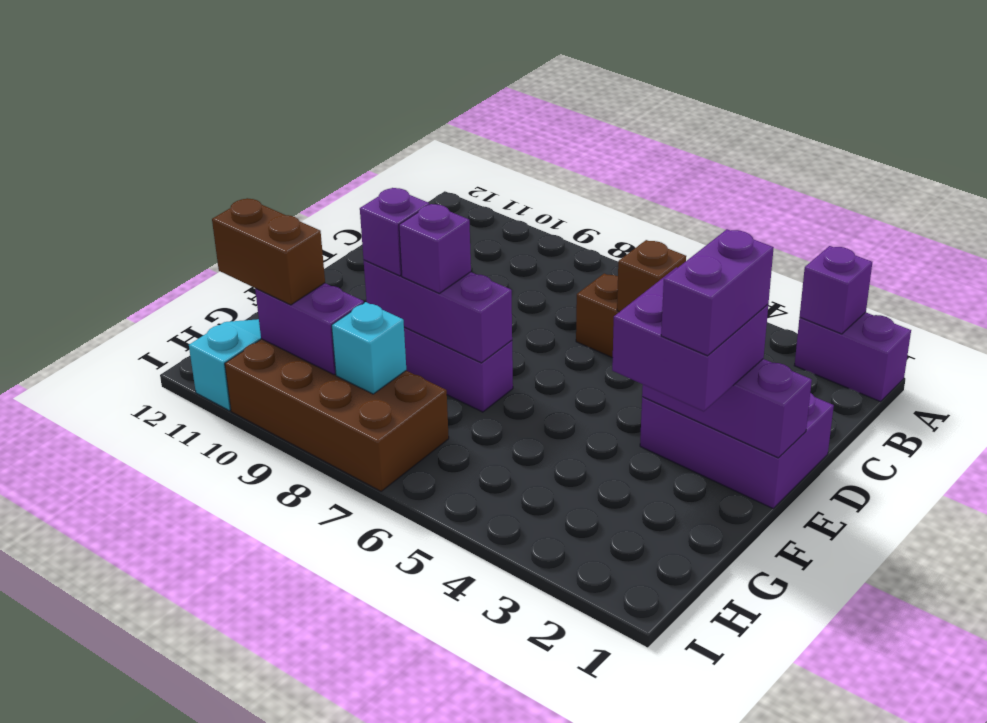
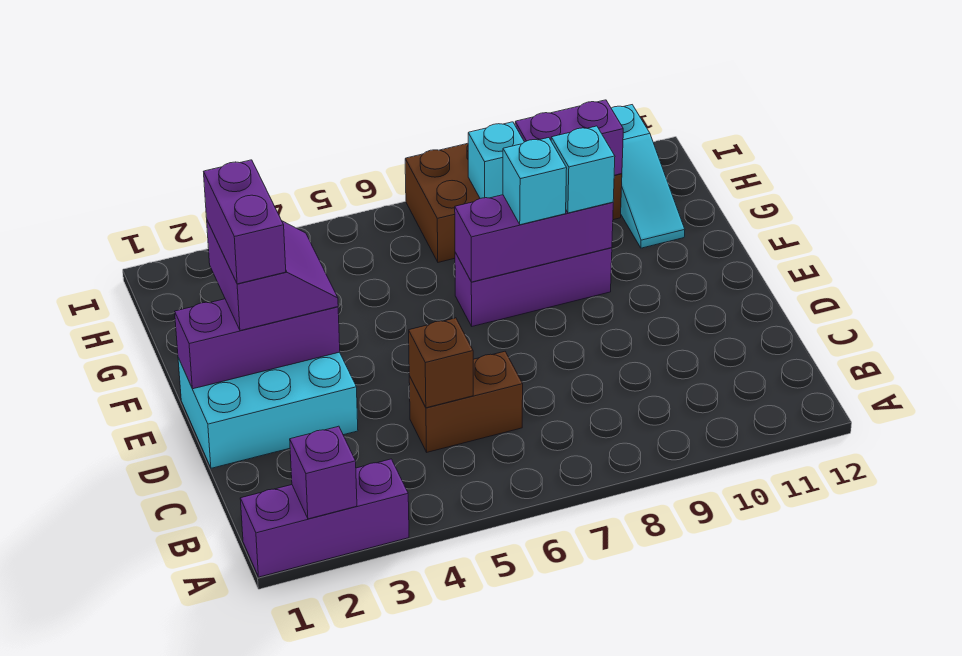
purple 1x2 brick [794,312,911,402] -> purple 1x3 brick [240,459,409,577]
purple 2x3 brick [640,393,834,508] -> cyan 2x3 brick [178,352,358,468]
purple 2x2 brick [612,267,768,411] -> purple 2x2 slope [207,221,338,331]
purple 1x1 brick [399,204,471,293] -> cyan 1x1 brick [503,138,567,225]
purple 1x1 brick [360,188,429,276] -> cyan 1x1 brick [551,126,615,213]
brown 1x2 brick [212,198,325,305] -> none

